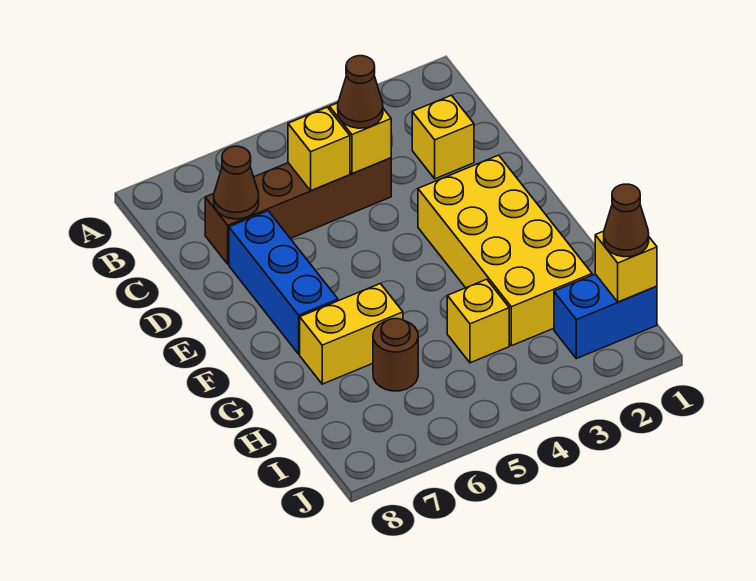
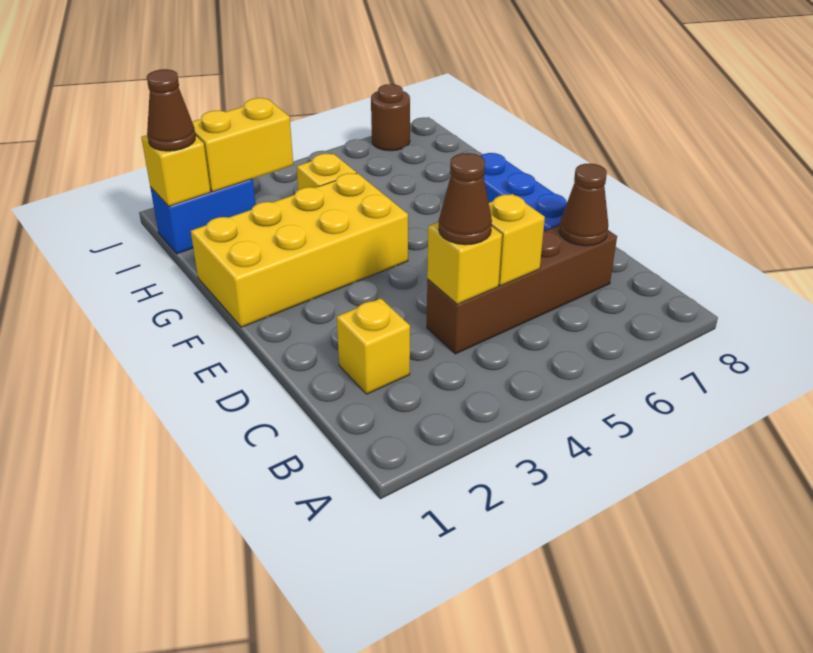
yellow 2x4 brick [418,155,592,346] -> yellow 2x4 brick turned to [191,173,408,327]
yellow 1x2 brick [300,283,403,384] -> yellow 1x2 brick moved to [192,98,293,192]
brown 1x1 round brick [373,319,418,391] -> brown 1x1 round brick moved to [371,84,410,151]

